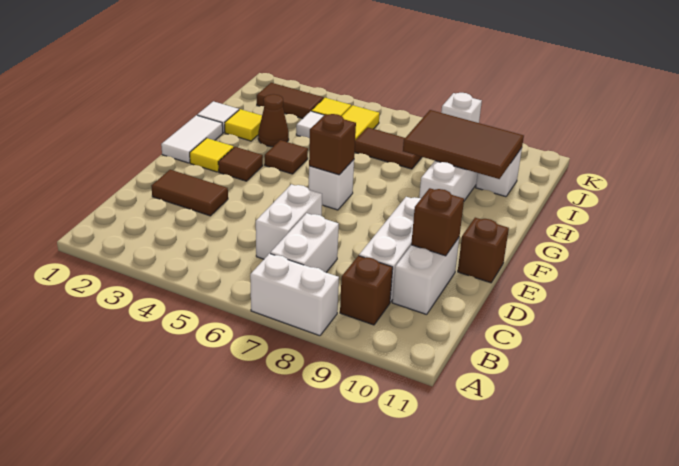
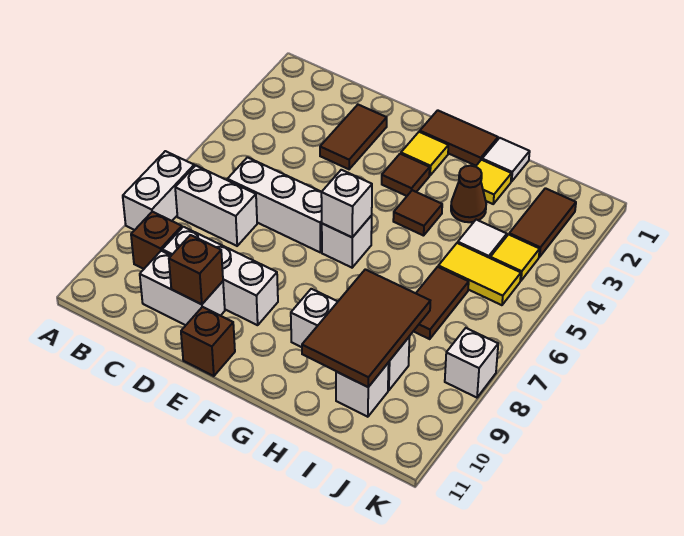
white 1x2 brick [256,184,322,259] -> white 1x3 brick [227,157,322,253]
white 1x2 tile [161,115,223,163] -> brown 1x2 tile [420,110,498,166]
brown 1x1 brick [309,114,356,175] -> white 1x1 brick [321,170,372,237]

